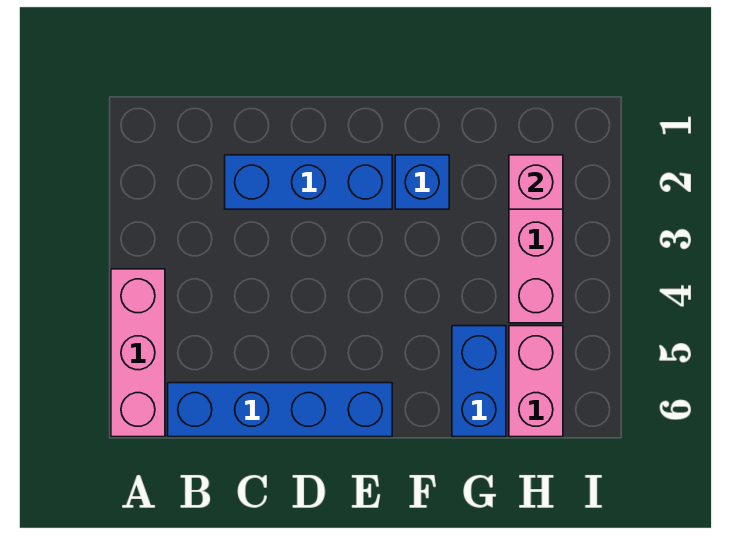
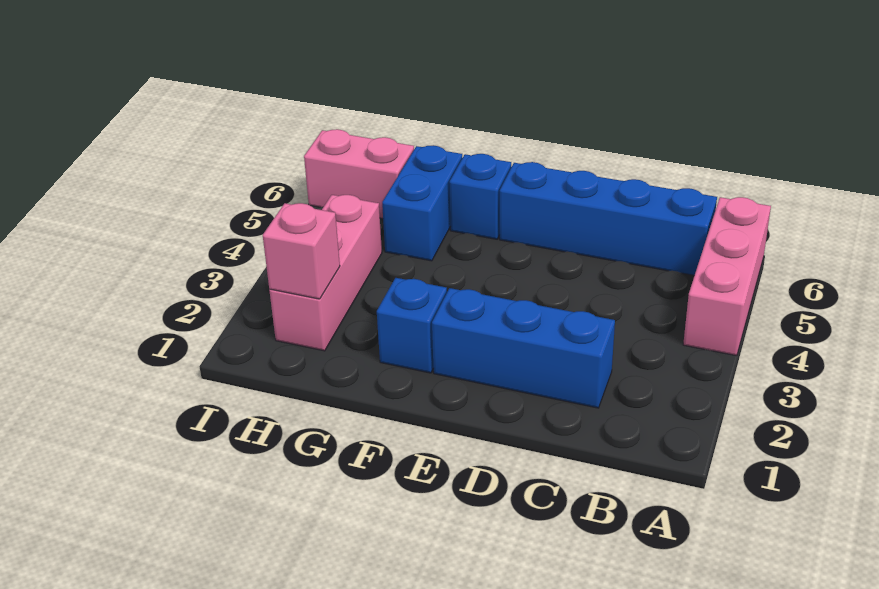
none -> blue 1x1 brick [449,154,511,239]
pink 1x2 brick [509,326,563,437] -> pink 1x2 brick turned to [304,129,414,219]

